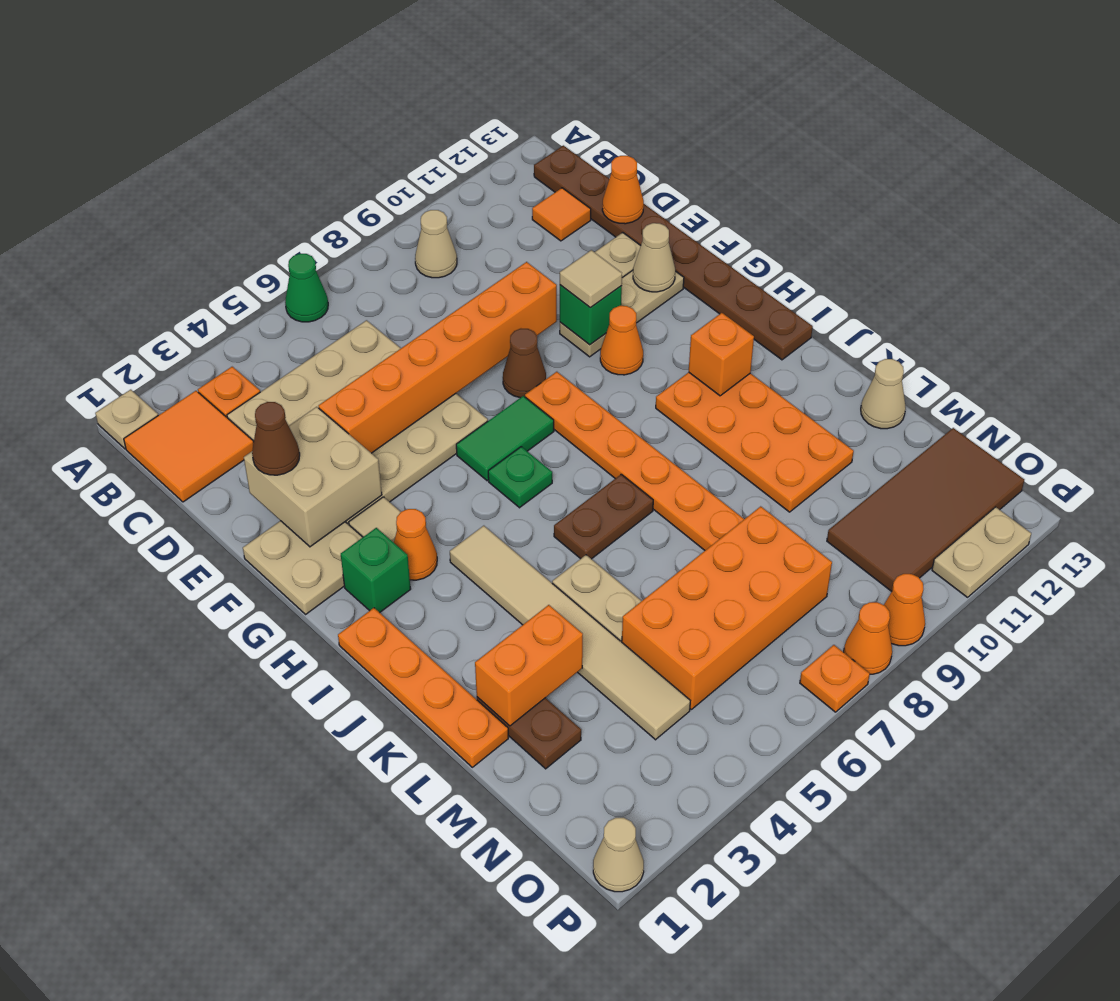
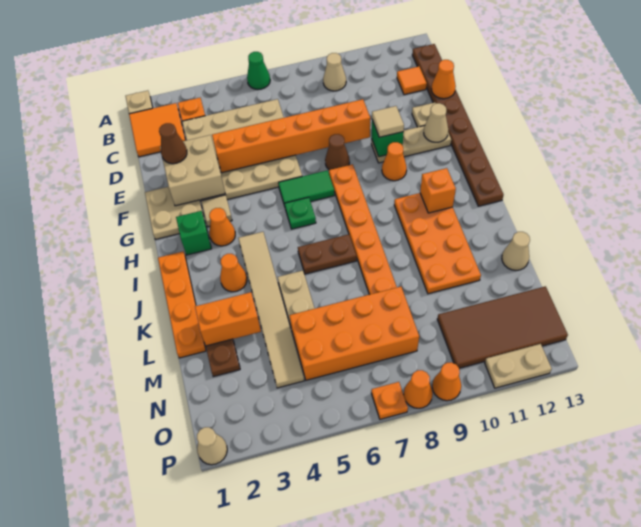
none -> orange 1x1 cone [220,254,247,292]

